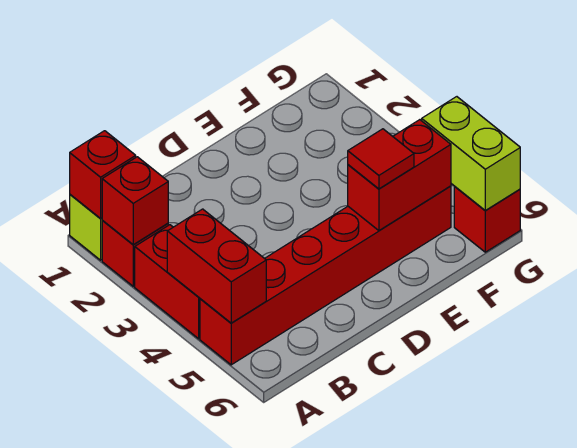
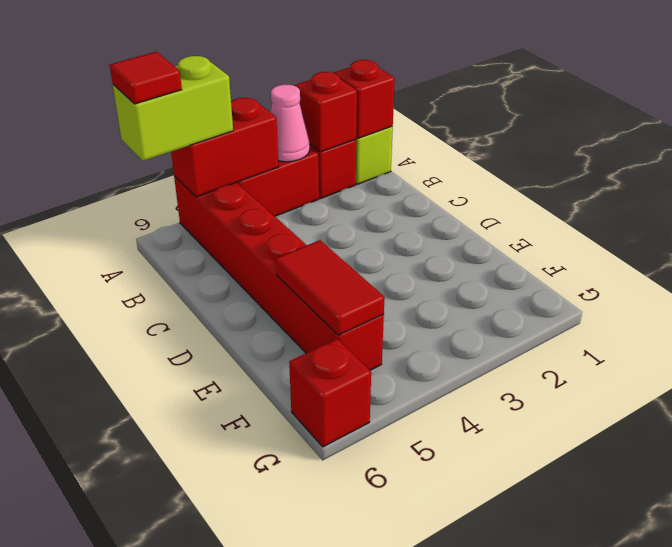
none -> pink 1x1 cone [271,85,310,162]
red 1x2 brick [348,120,451,231] -> red 1x2 tile [276,240,384,335]
red 1x1 tile [348,129,414,189] -> red 1x1 tile moved to [110,52,182,104]
lime 1x2 brick [422,97,520,210] -> lime 1x2 brick moved to [113,56,233,161]

